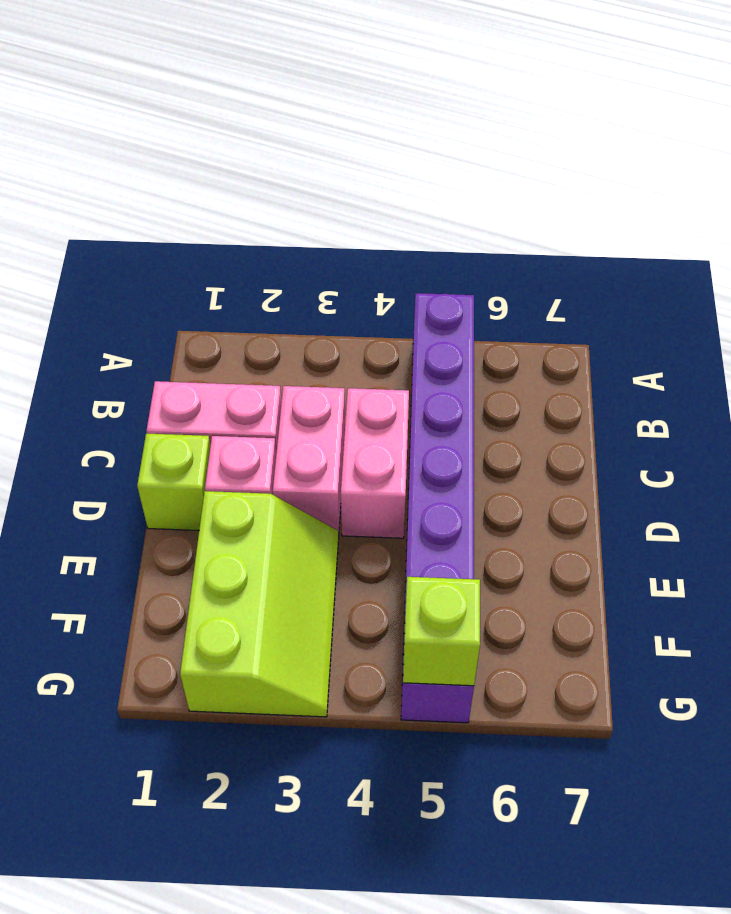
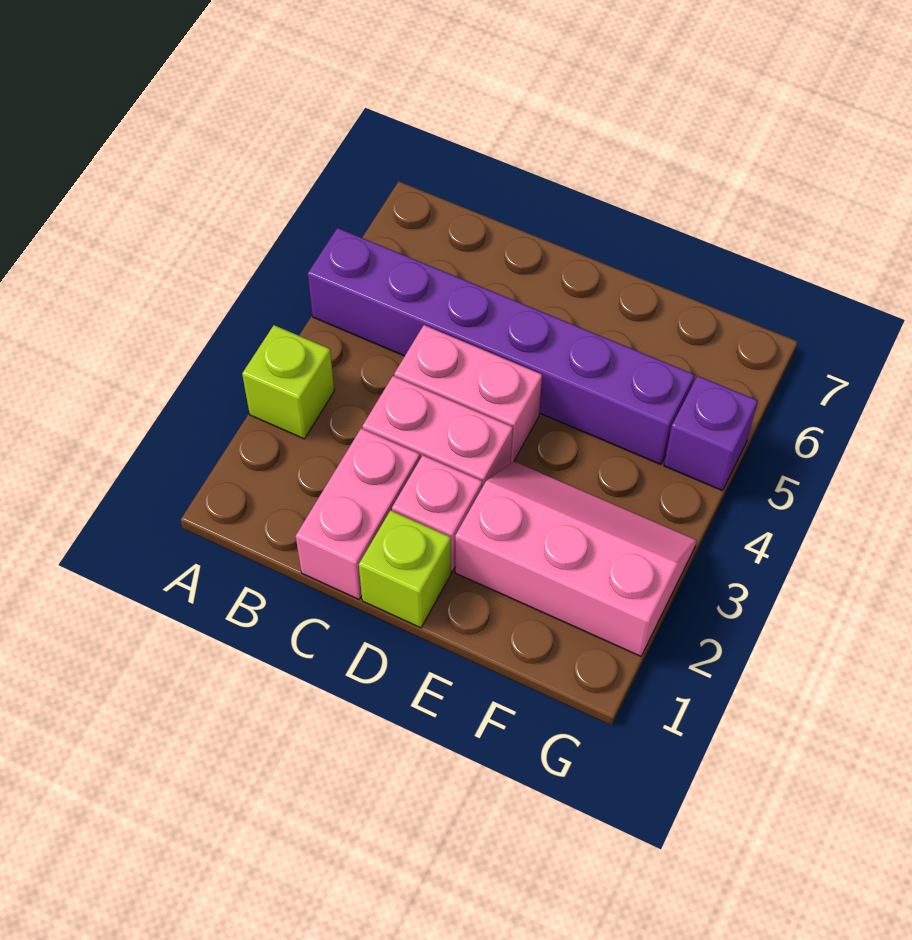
lime 2x3 slope [180,491,339,717] -> pink 2x3 slope [455,462,697,656]
lime 1x1 brick [403,577,480,686] -> lime 1x1 brick moved to [242,325,334,439]

